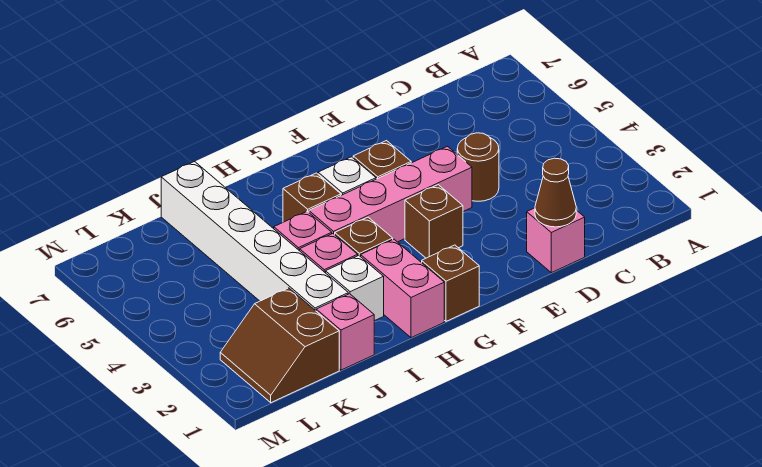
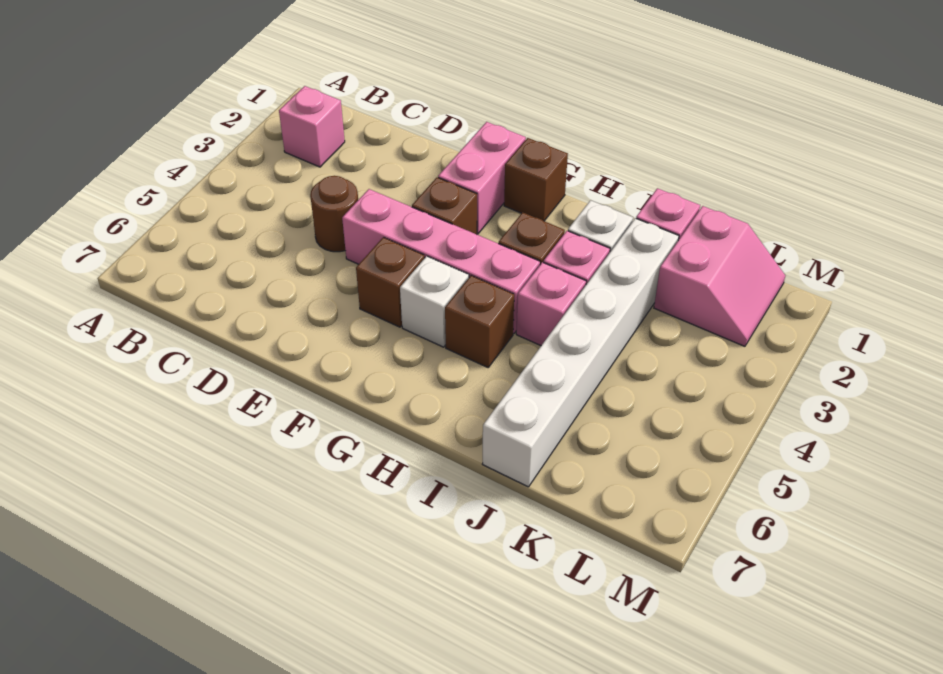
pink 1x1 brick [527,208,585,273] -> pink 1x1 brick moved to [279,86,345,167]
brown 1x1 cone [535,158,576,227] -> none
pink 1x2 brick [361,239,444,338] -> pink 1x2 brick moved to [438,122,526,234]
brown 2x2 slope [220,288,339,403] -> pink 2x2 slope [654,206,785,346]

